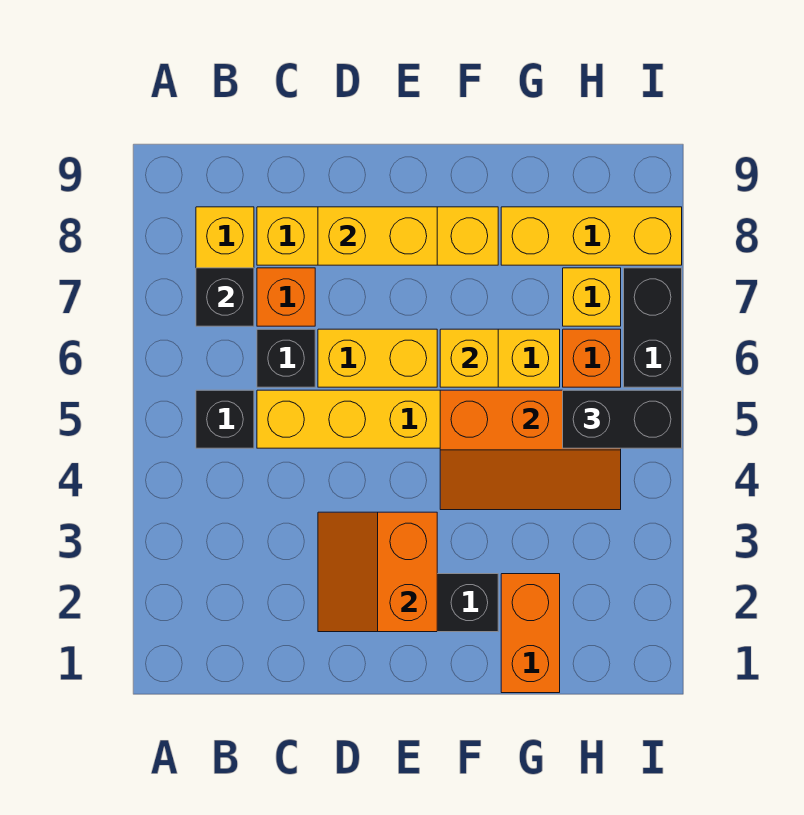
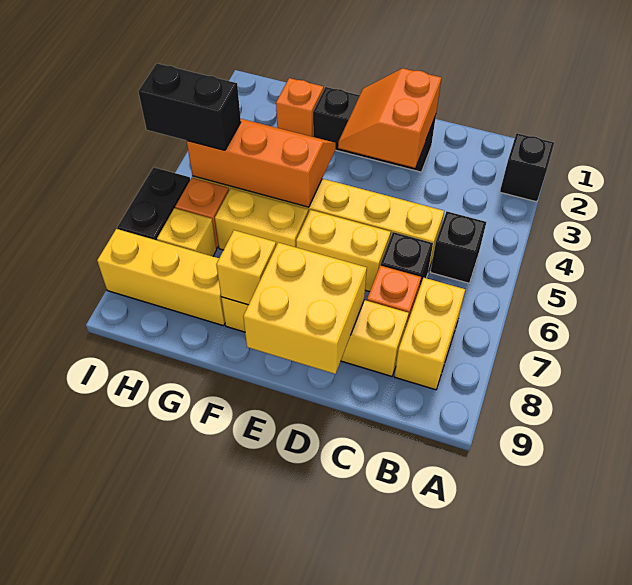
black 1x1 brick [196,268,254,326] -> black 1x1 brick moved to [500,133,554,202]
orange 2x2 slope [318,512,437,632] -> orange 2x2 slope turned to [338,68,441,168]
yellow 1x2 brick [318,207,437,265] -> yellow 2x2 brick [243,243,367,374]
yellow 1x1 brick [440,329,498,387] -> yellow 1x1 brick moved to [216,230,276,305]
orange 1x2 brick [501,574,560,693] -> orange 1x1 brick [276,78,324,137]

